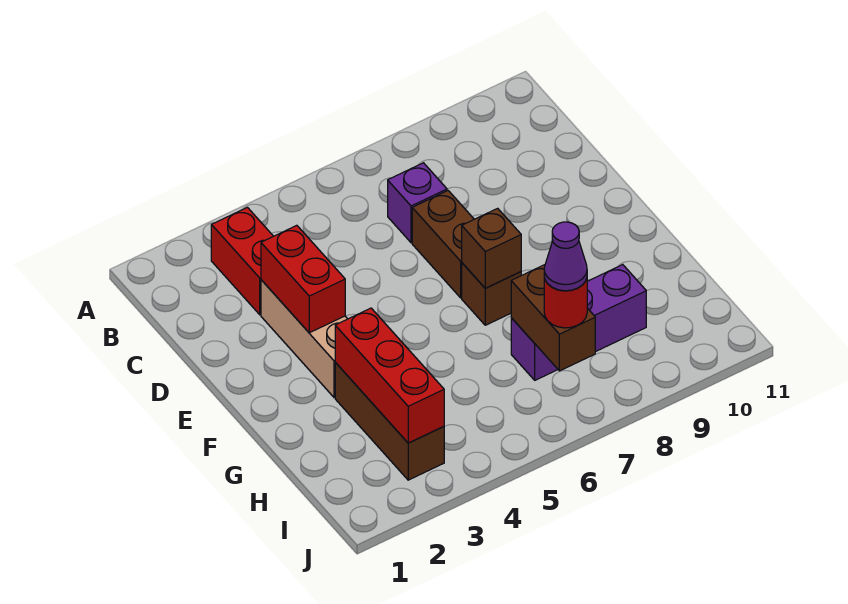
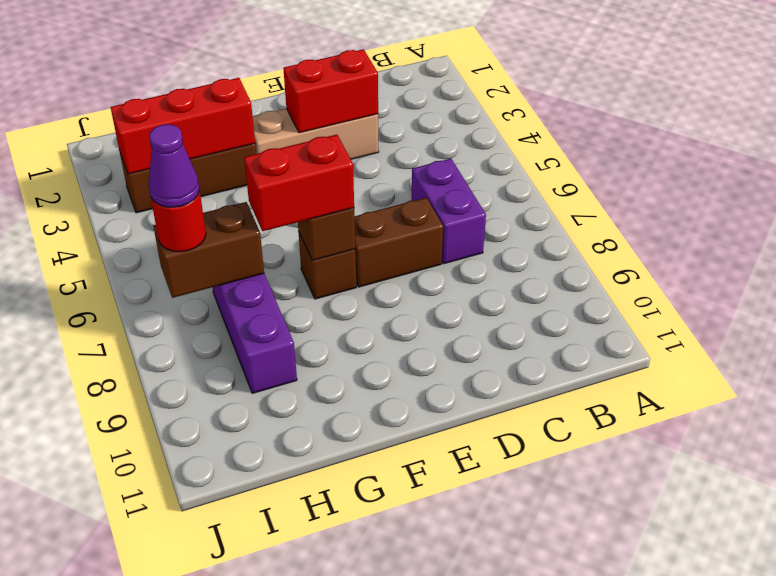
red 1x2 brick [211,207,273,315] -> red 1x2 brick moved to [244,135,354,231]
purple 1x1 brick [388,163,447,243] -> purple 1x2 brick [411,159,486,264]

